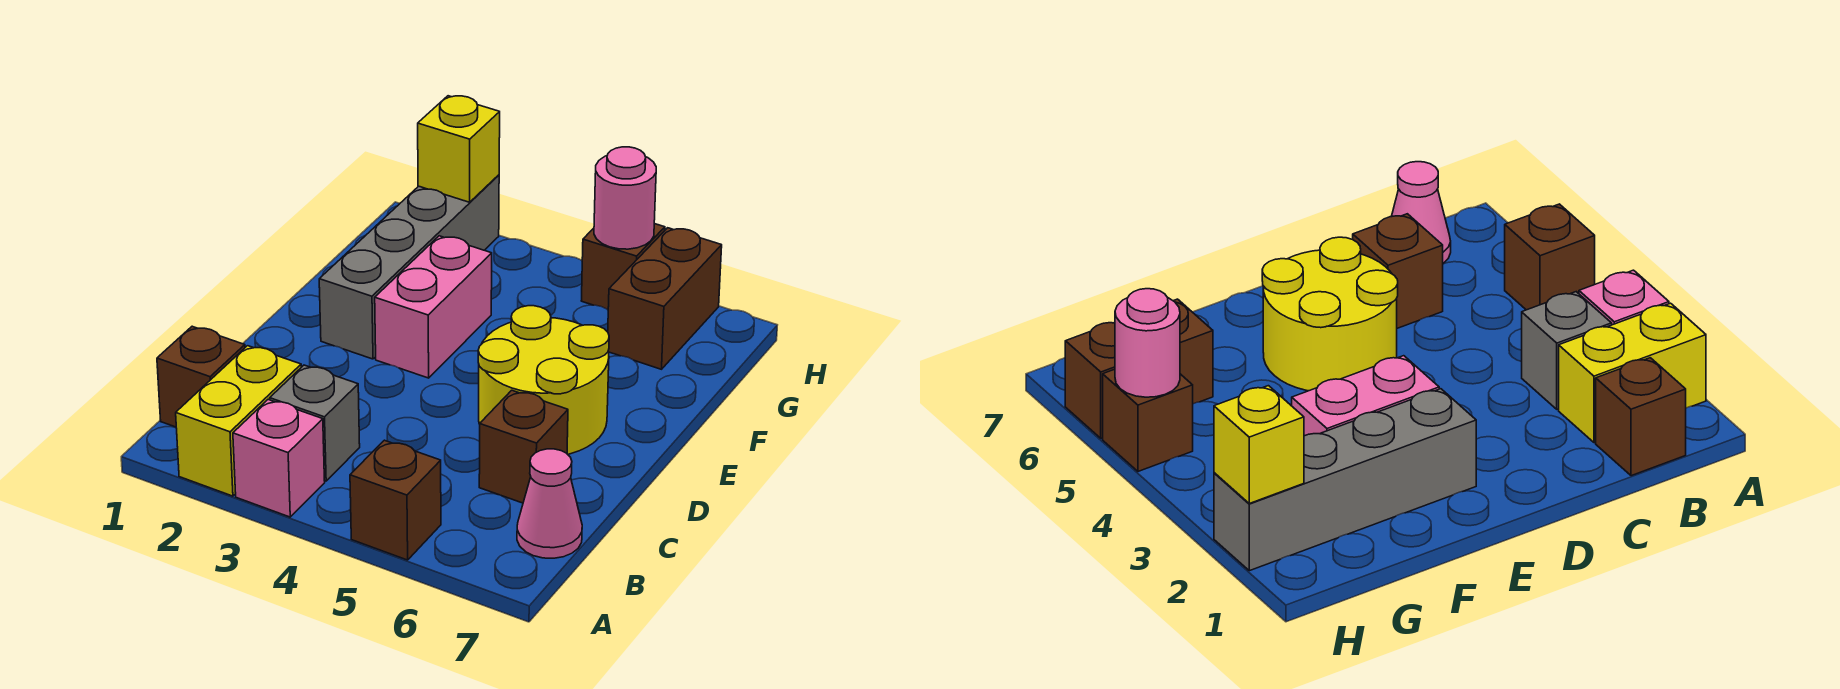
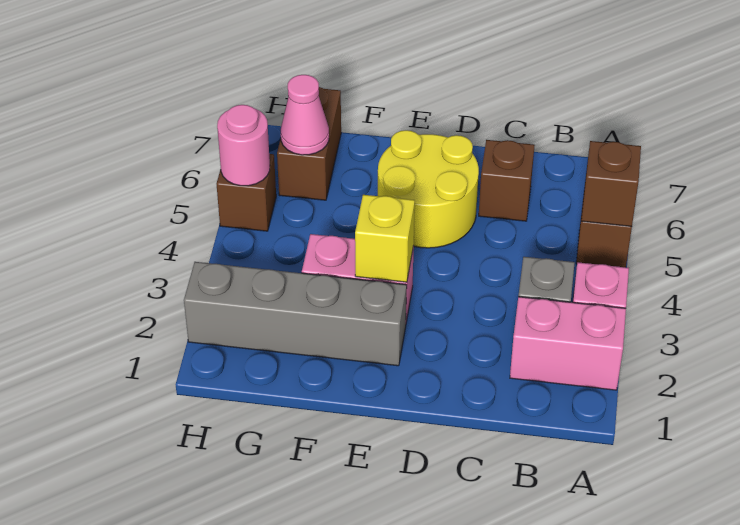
yellow 1x2 brick [176,346,301,496] -> pink 1x2 brick [510,297,626,390]
brown 1x1 brick [157,326,245,427] -> brown 1x1 brick moved to [581,141,641,226]
pink 1x1 cone [517,449,582,558] -> pink 1x1 cone moved to [281,75,329,155]
brown 1x2 brick [608,228,722,369] -> brown 1x2 brick turned to [277,87,341,200]
yellow 1x1 brick [418,96,500,202] -> yellow 1x1 brick moved to [355,195,415,282]

